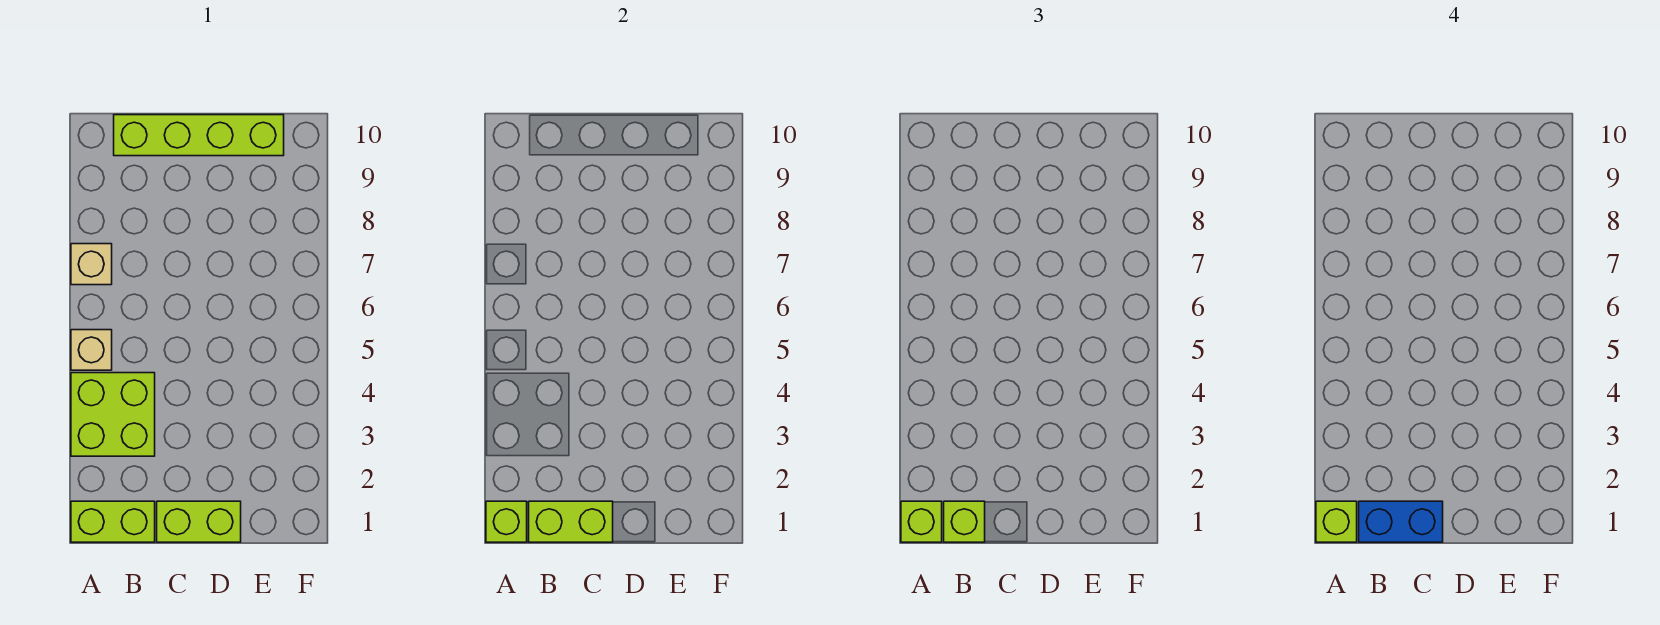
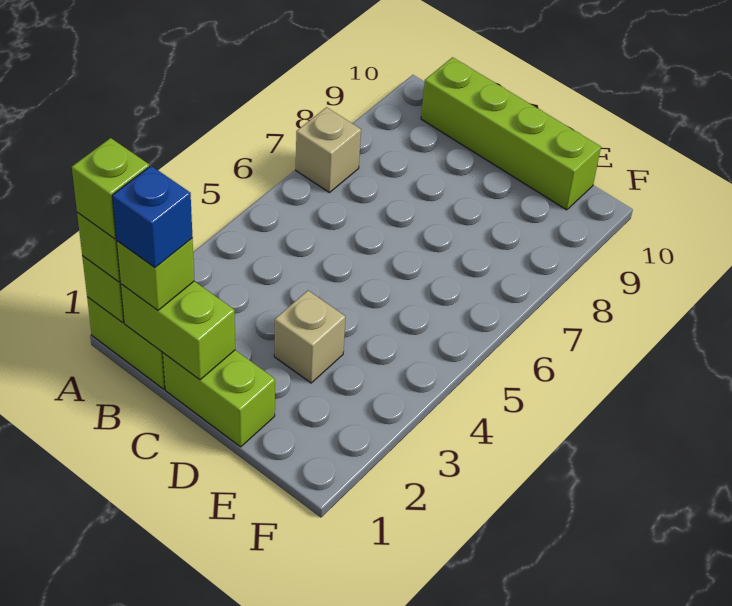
lime 2x2 brick [71,373,155,456] -> none
tan 1x1 brick [71,330,112,370] -> tan 1x1 brick moved to [274,291,345,383]
blue 1x2 brick [1359,501,1443,542] -> blue 1x1 brick [112,166,193,268]

